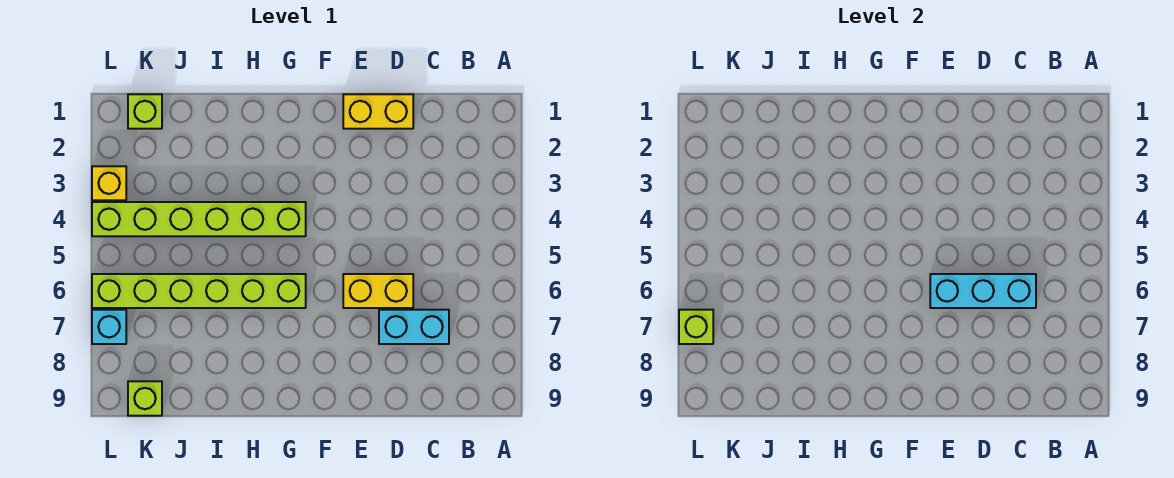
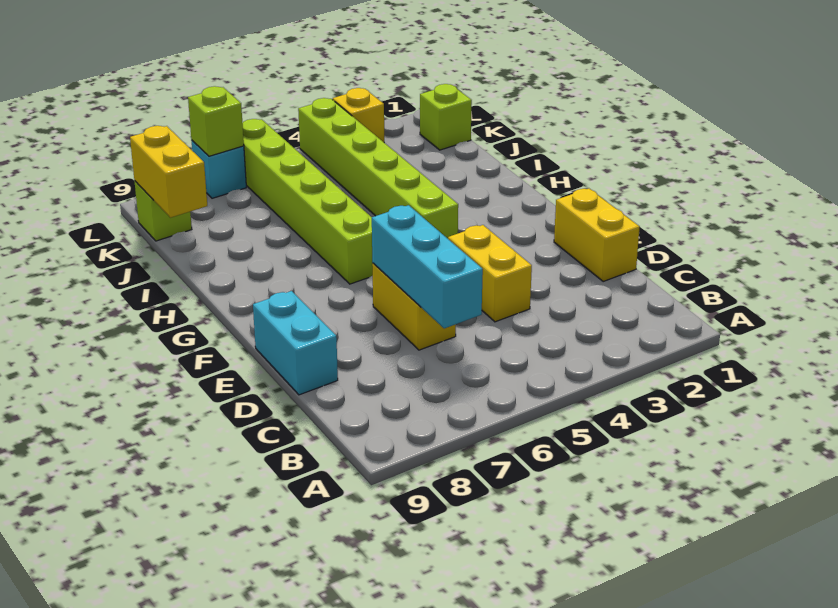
cyan 1x2 brick [379,310,449,344] -> cyan 1x2 brick moved to [253,291,338,395]
none -> yellow 1x2 brick [448,225,532,322]
none -> yellow 1x2 brick [130,126,207,218]

